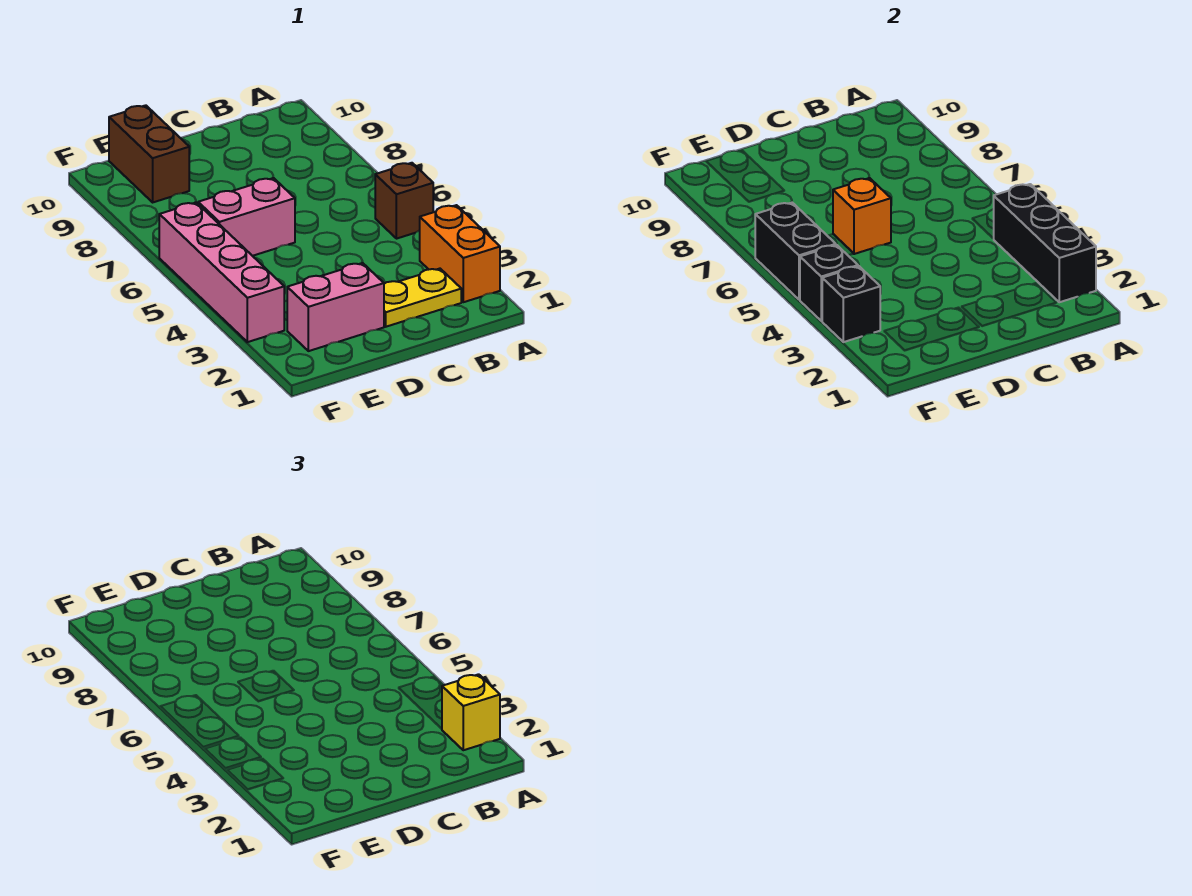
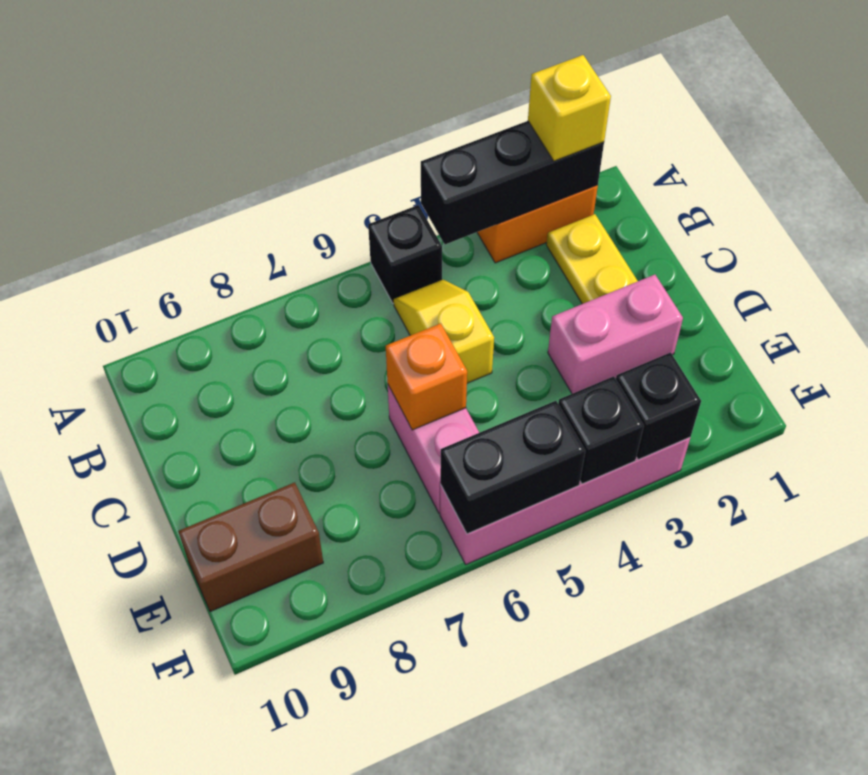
brown 1x1 brick [375,163,433,239] -> black 1x1 brick [368,205,442,303]
none -> yellow 1x2 slope [394,280,494,383]
pink 1x2 brick [287,263,384,351] -> pink 1x2 brick turned to [548,275,683,394]

